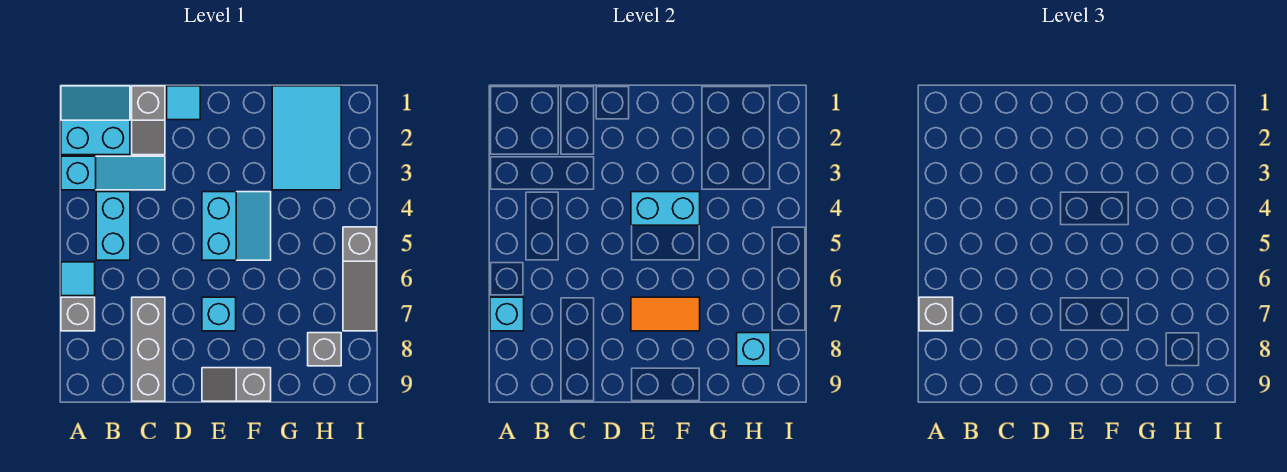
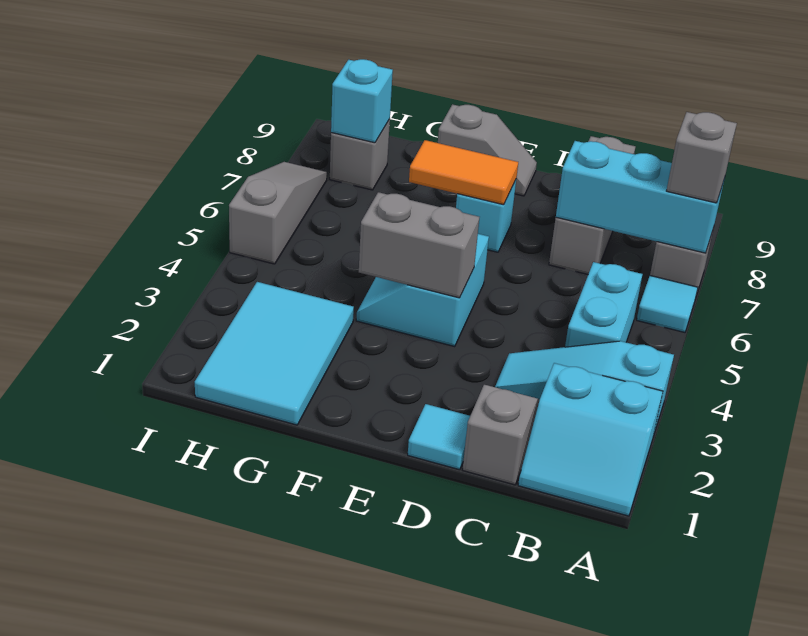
cyan 1x1 brick [490,297,524,331] -> cyan 1x3 brick [556,141,725,253]
cyan 1x2 brick [631,192,700,225] -> grey 1x2 brick [359,192,479,298]

